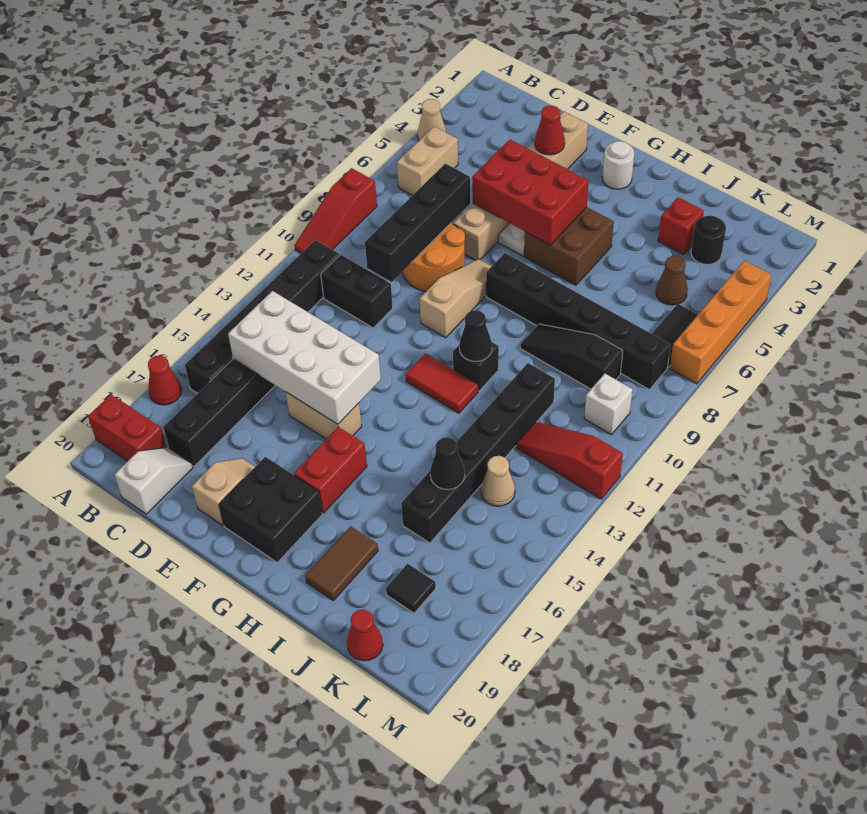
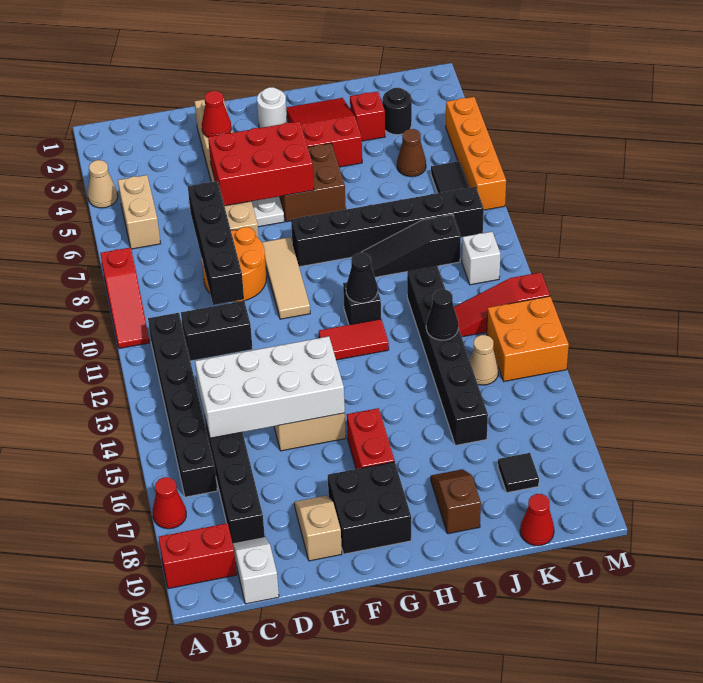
tan 1x3 slope [420,259,492,338] -> tan 1x3 tile [262,237,310,319]
none -> red 2x3 slope [286,98,362,167]
brown 1x2 tile [305,526,378,600] -> brown 1x2 slope [431,469,481,534]
black 1x1 cone [430,437,465,489] -> black 1x1 cone moved to [426,289,458,340]
none -> orange 2x2 brick [487,296,569,381]

